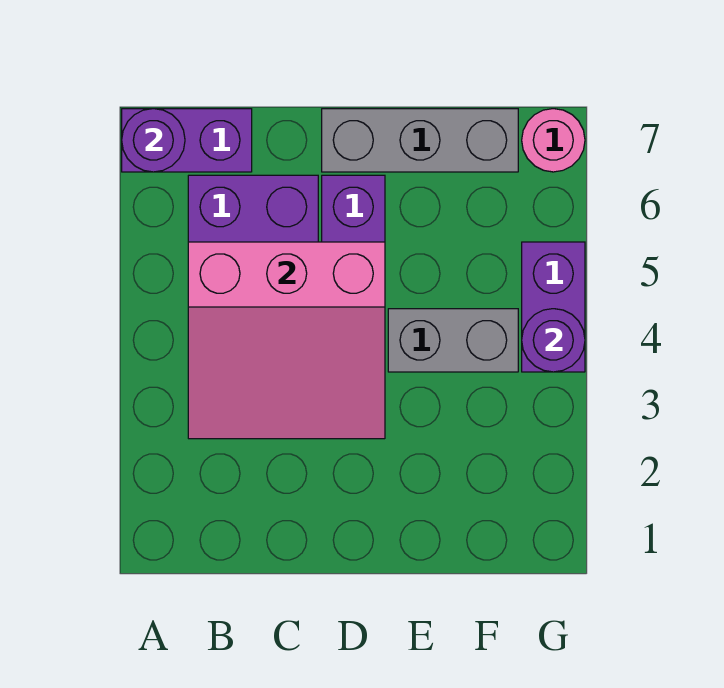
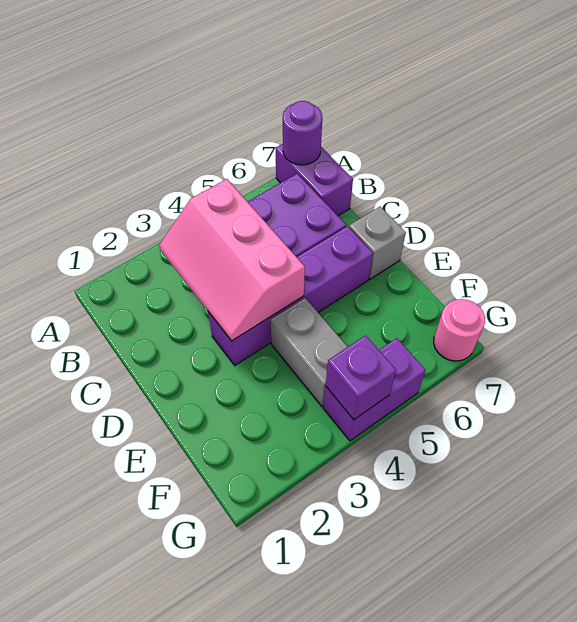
pink 3x3 slope [188,242,385,439] -> pink 2x3 slope [159,179,305,341]
grey 1x3 brick [322,109,518,172] -> grey 1x1 brick [349,207,406,279]
purple 1x1 round brick [522,309,585,372] -> purple 1x1 brick [326,335,396,420]

